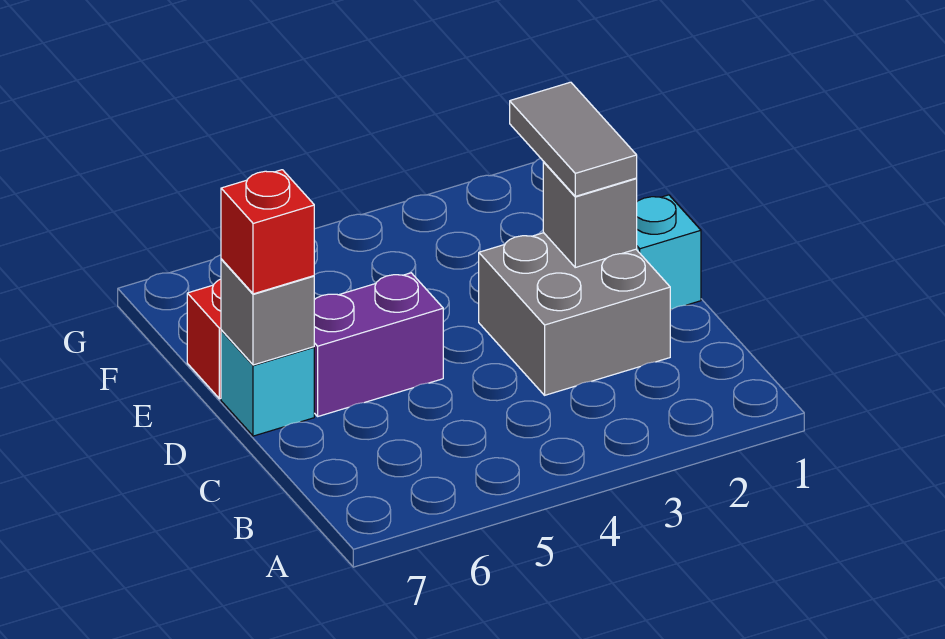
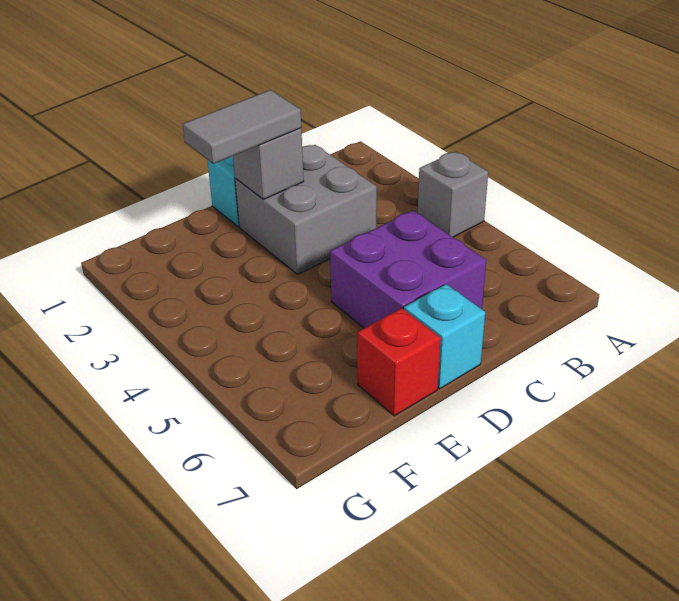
purple 1x2 brick [314,273,443,416] -> purple 2x2 brick [330,211,486,328]
grey 1x1 brick [221,259,314,365] -> grey 1x1 brick moved to [418,152,488,237]
red 1x1 brick [221,170,314,294] -> none

